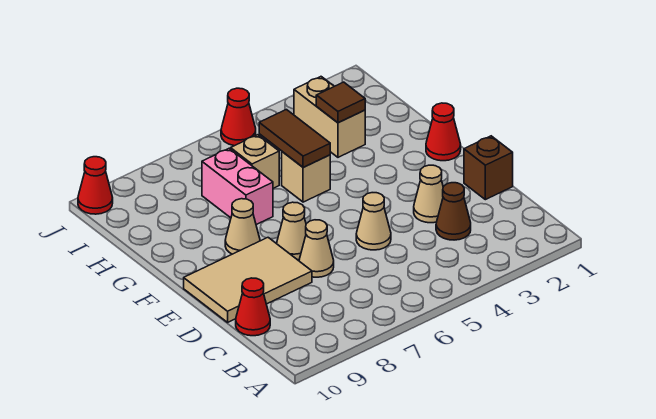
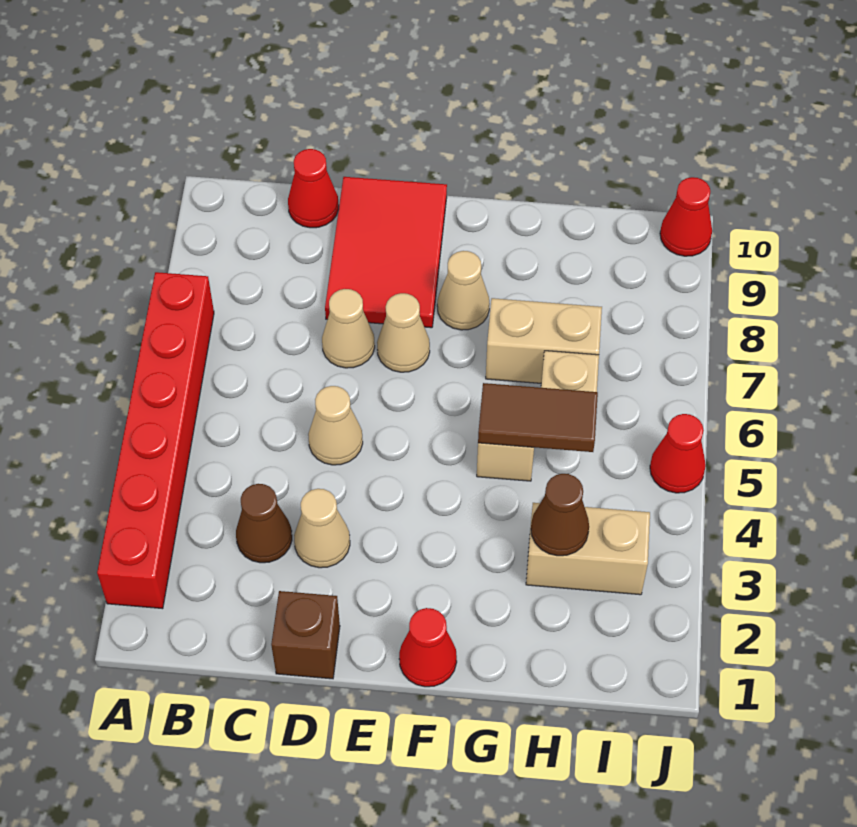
none -> red 1x6 brick [97,272,214,609]
tan 2x3 tile [184,238,312,322] -> red 2x3 tile [325,177,447,328]
pink 1x2 brick [202,149,273,225] -> tan 1x2 brick [486,298,602,383]
brown 1x1 tile [316,82,365,123] -> brown 1x1 cone [531,474,589,556]

